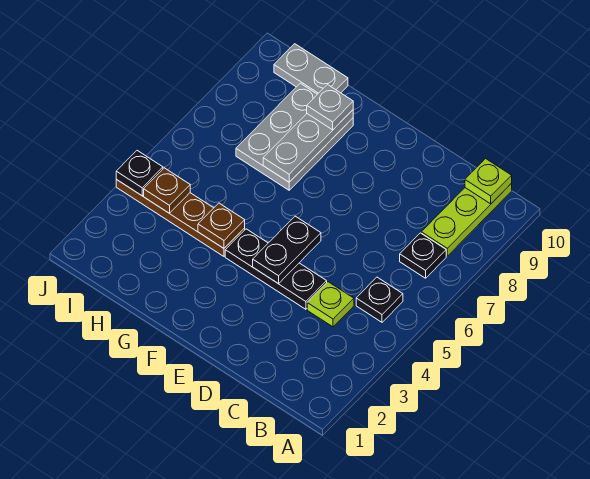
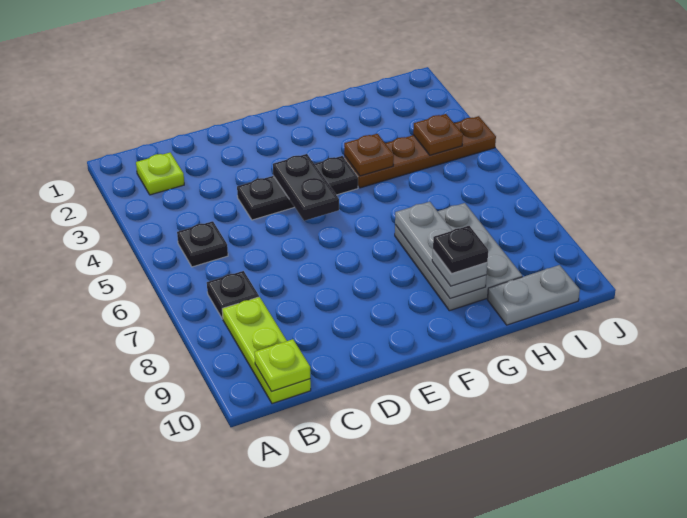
lime 1x1 plate [307,282,354,327] -> lime 1x1 plate moved to [136,153,184,195]
black 1x1 plate [116,151,163,196] -> black 1x1 plate moved to [433,226,488,274]

